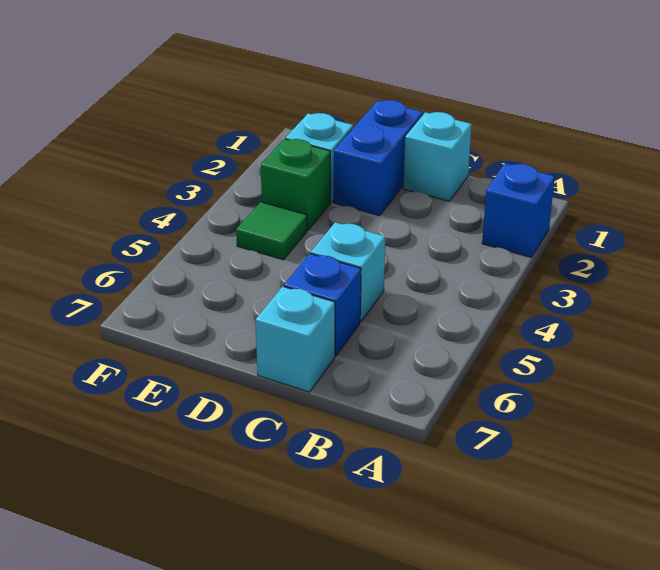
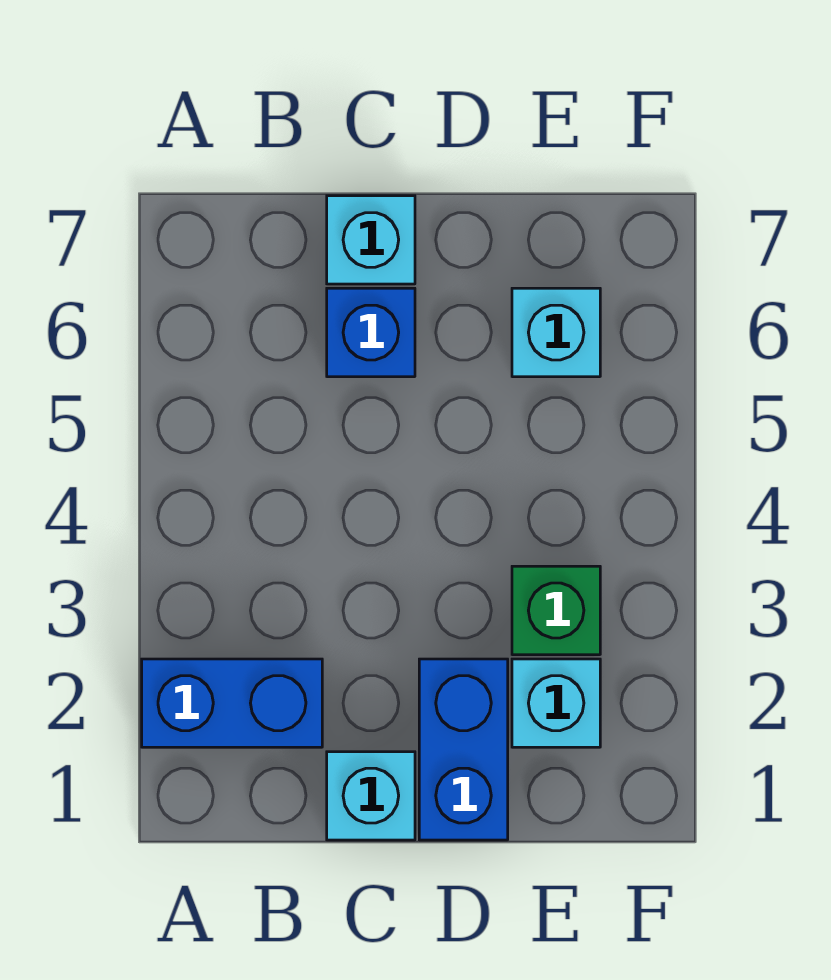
blue 1x1 brick [482,164,555,257] -> blue 1x2 brick [142,659,322,747]
cyan 1x1 brick [311,222,385,322] -> cyan 1x1 brick moved to [512,288,600,377]
green 1x1 tile [236,202,307,260] -> none

